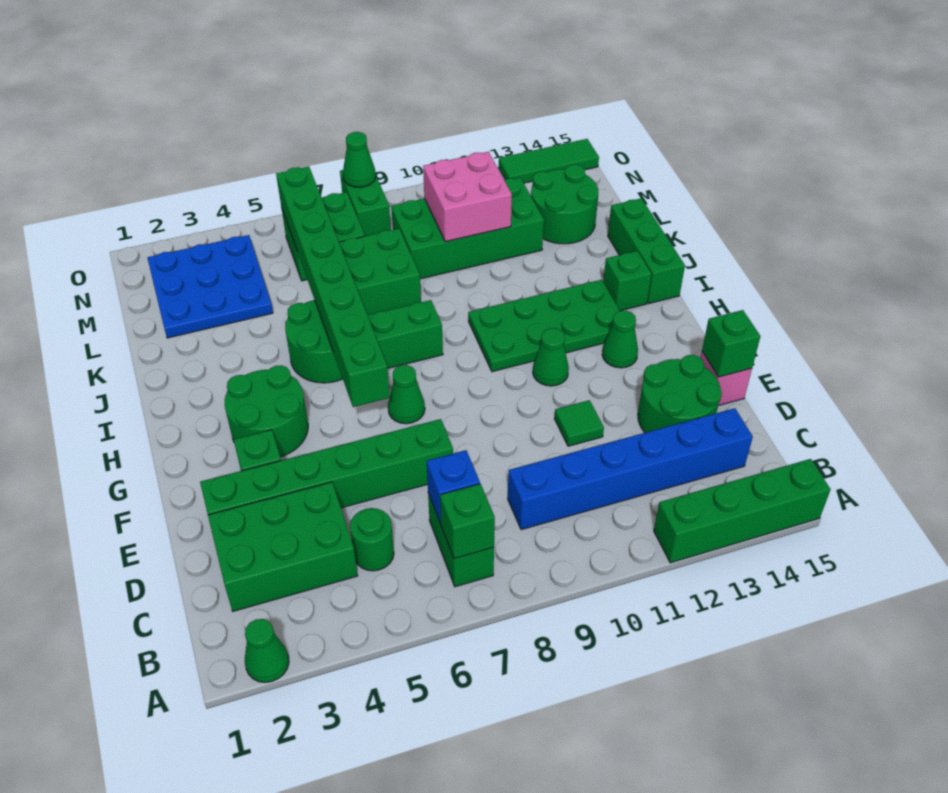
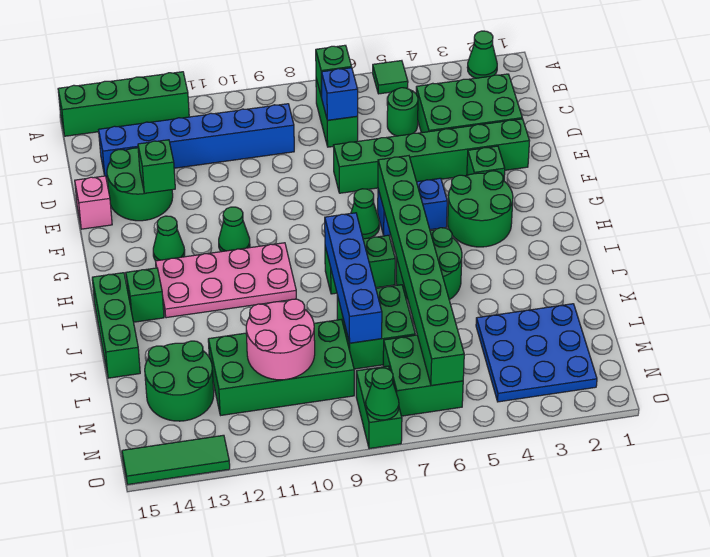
green 1x1 tile [554,400,604,446] -> green 1x1 tile moved to [373,61,408,94]
green 1x1 brick [702,310,760,377] -> green 1x1 brick moved to [138,140,175,193]
none -> blue 1x2 brick [378,178,447,236]
green 2x4 plate [468,280,620,372] -> pink 2x4 plate [156,243,296,318]
none -> blue 1x4 brick [325,213,382,343]
pink 2x2 brick [423,152,512,242] -> pink 2x2 round brick [246,299,315,380]

